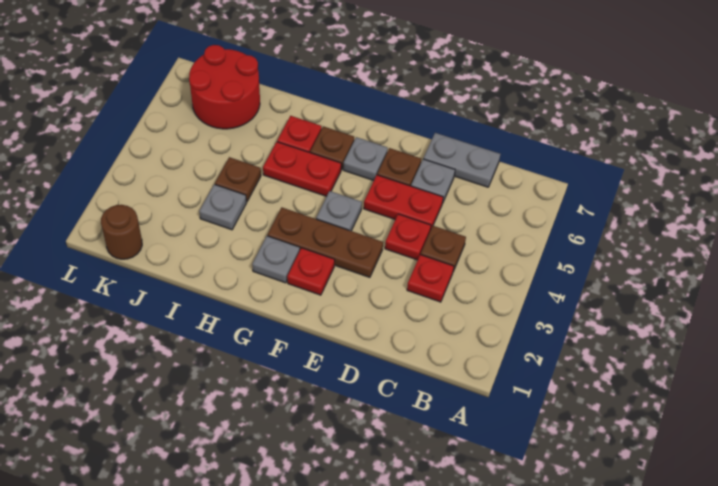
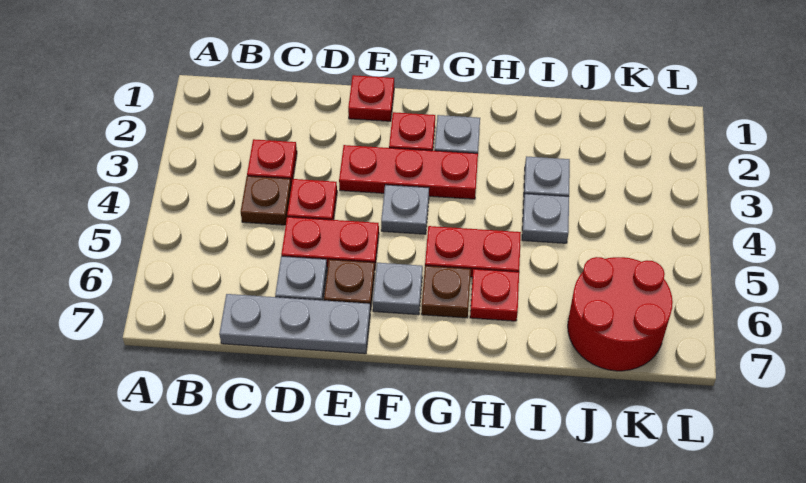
grey 1x2 plate [423,133,500,187] -> grey 1x3 plate [219,294,370,354]
none -> red 1x1 plate [348,75,394,121]
brown 1x3 plate [267,207,383,277] -> red 1x3 plate [339,145,478,199]
brown 1x1 plate [215,157,261,202] -> grey 1x1 plate [522,194,569,243]
brown 1x1 round brick [101,205,142,259] -> none

